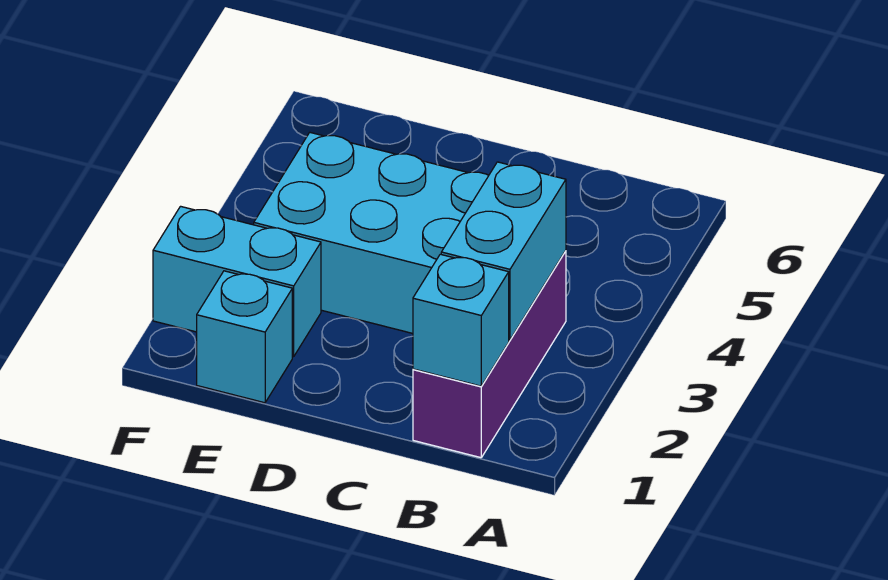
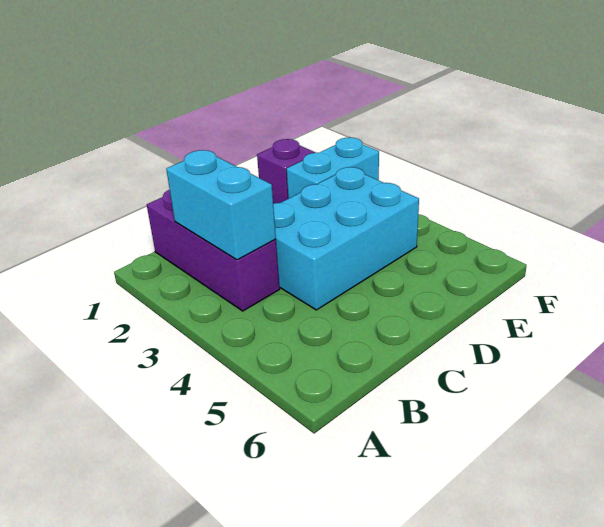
cyan 1x1 brick [413,254,509,386] -> none
cyan 1x1 brick [197,271,292,403] -> purple 1x1 brick [257,139,315,204]

